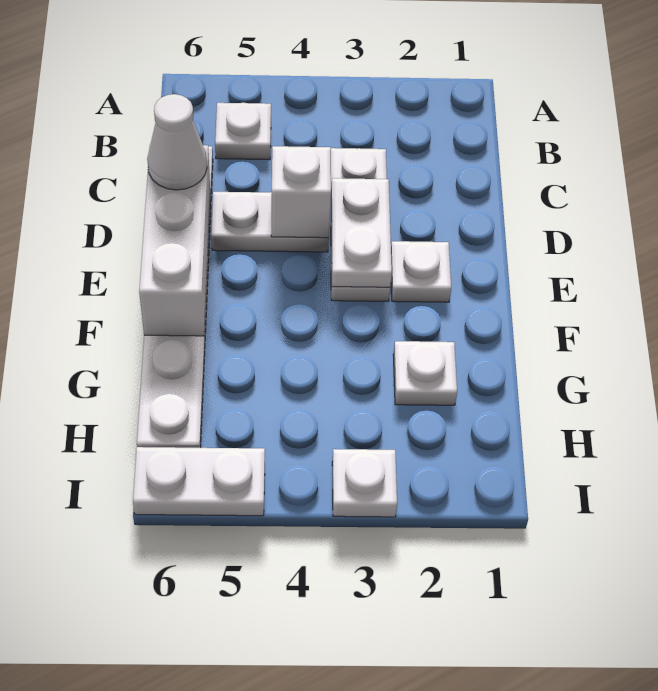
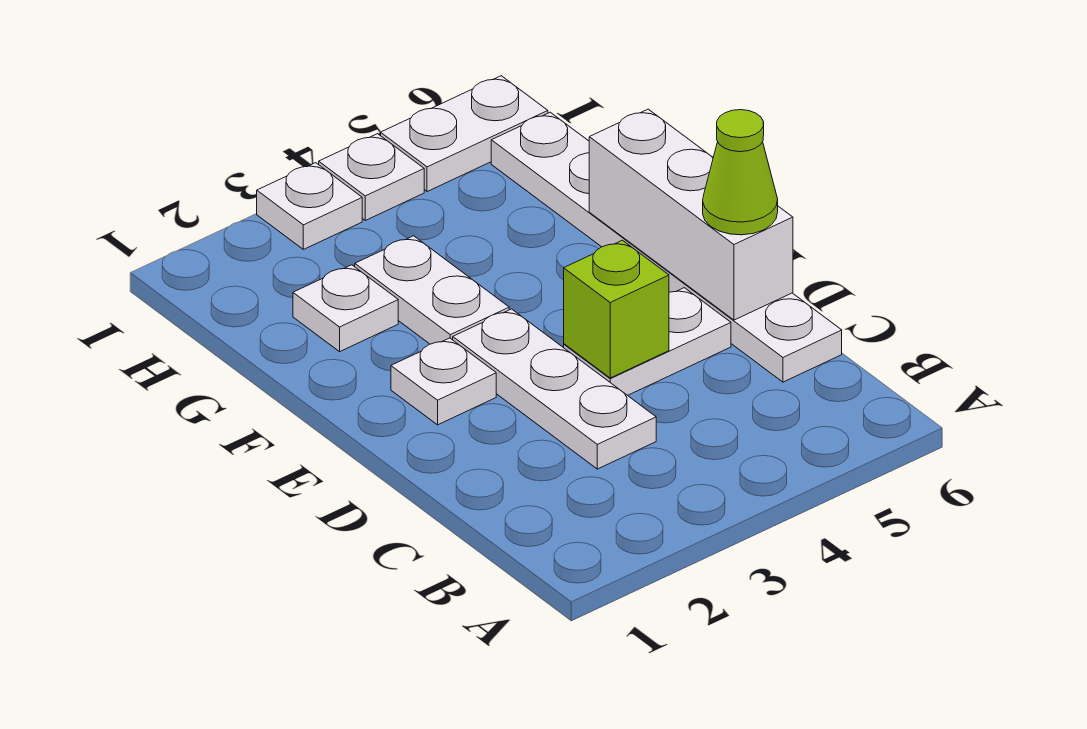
white 1x1 plate [215,103,271,160] -> white 1x1 plate moved to [319,134,424,220]
white 1x2 plate [331,178,392,287] -> white 1x2 plate moved to [355,236,509,344]
white 1x1 brick [271,146,331,238] -> lime 1x1 brick [564,240,669,378]
white 1x1 cone [147,94,207,190] -> lime 1x1 cone [703,110,778,235]

